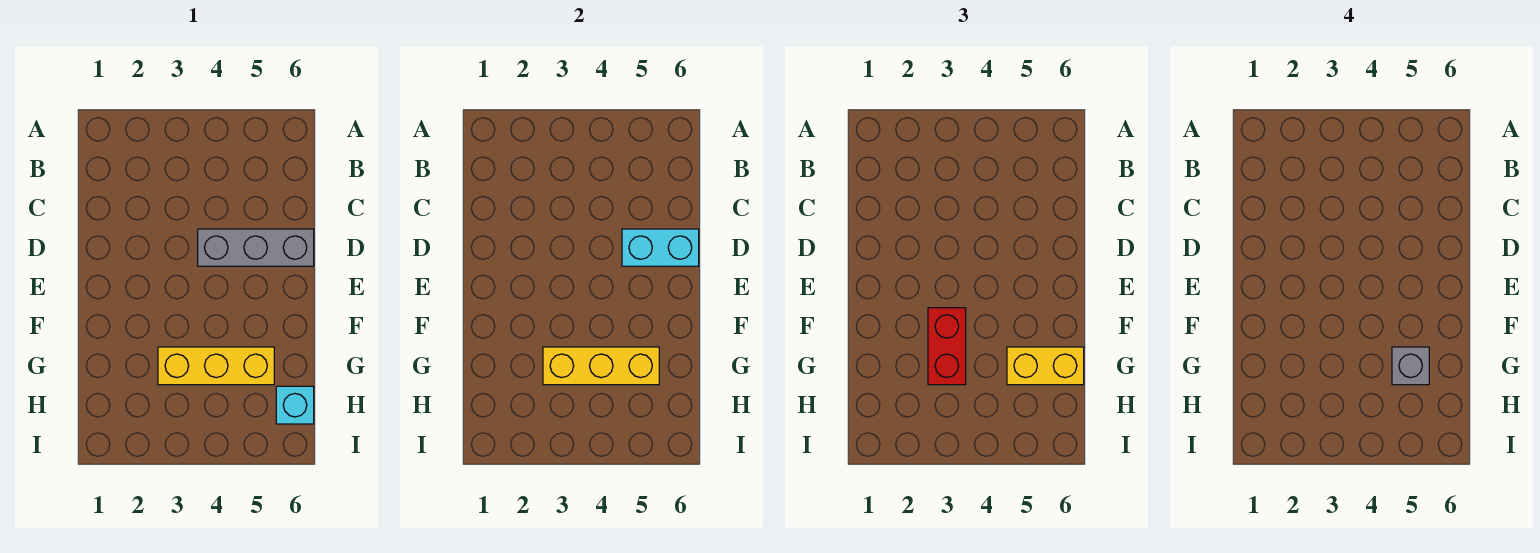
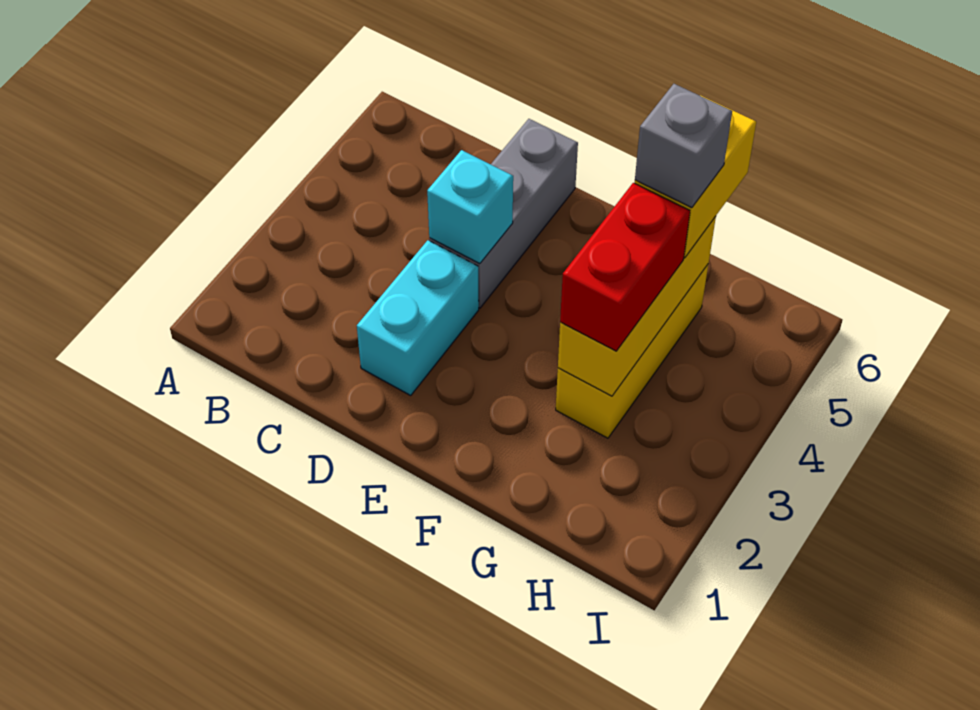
cyan 1x2 brick [622,229,699,266] -> cyan 1x2 brick moved to [357,240,479,395]
red 1x2 brick [928,308,966,385] -> red 1x2 brick turned to [560,183,690,351]
cyan 1x1 brick [276,386,314,424] -> cyan 1x1 brick moved to [427,150,513,264]

